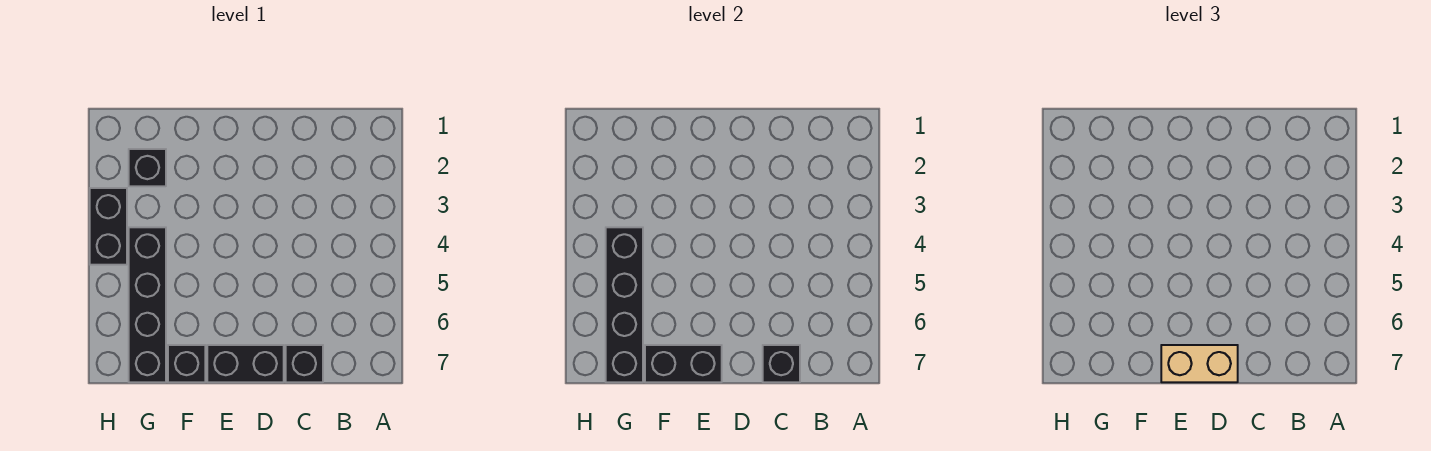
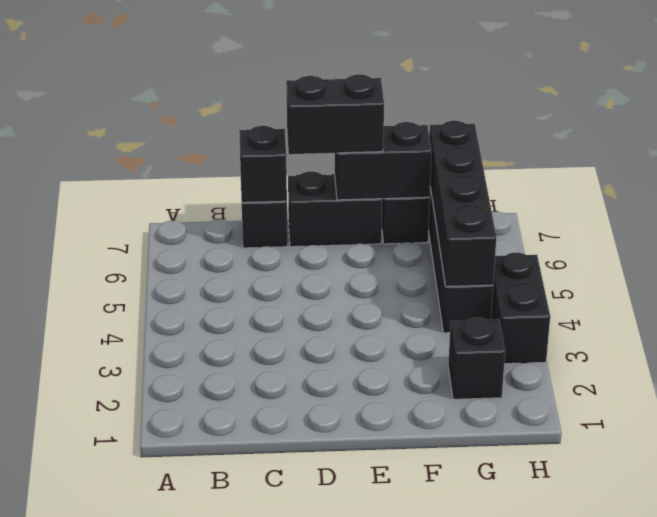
tan 1x2 brick [1161,345,1238,382] -> black 1x2 brick [286,75,384,154]

